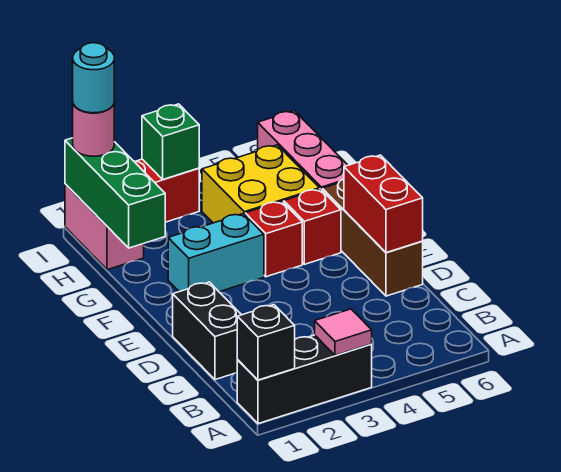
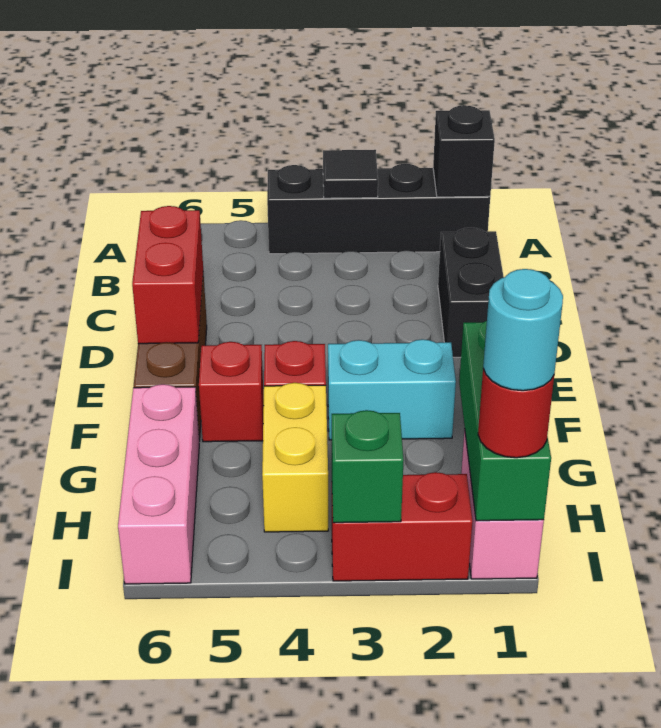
black 1x3 brick [237,335,372,424] -> black 1x4 brick [267,164,490,254]
pink 1x1 tile [315,309,372,355] -> black 1x1 tile [323,150,378,198]
yellow 2x2 brick [202,145,319,223] -> yellow 1x2 brick [262,383,328,532]
pink 1x1 round brick [73,104,114,156] -> red 1x1 round brick [478,369,554,458]

